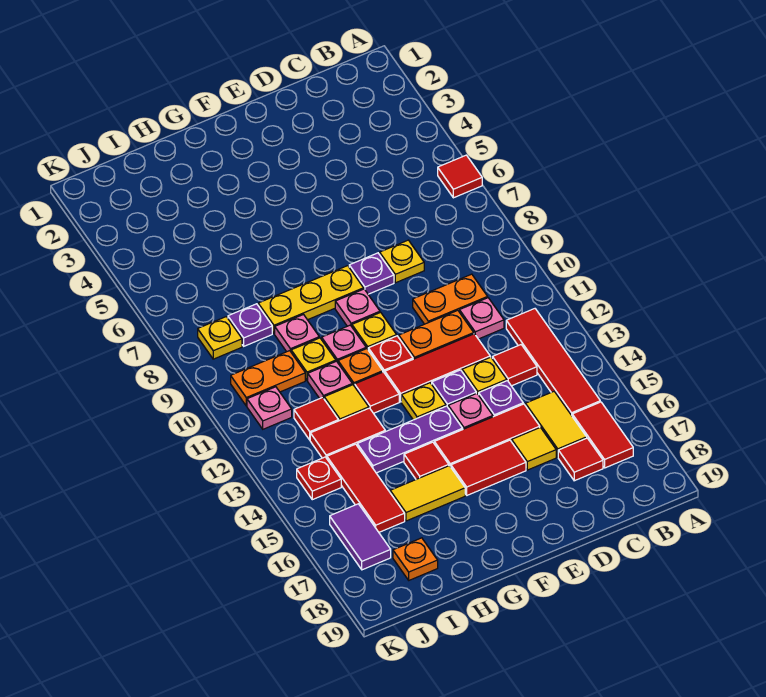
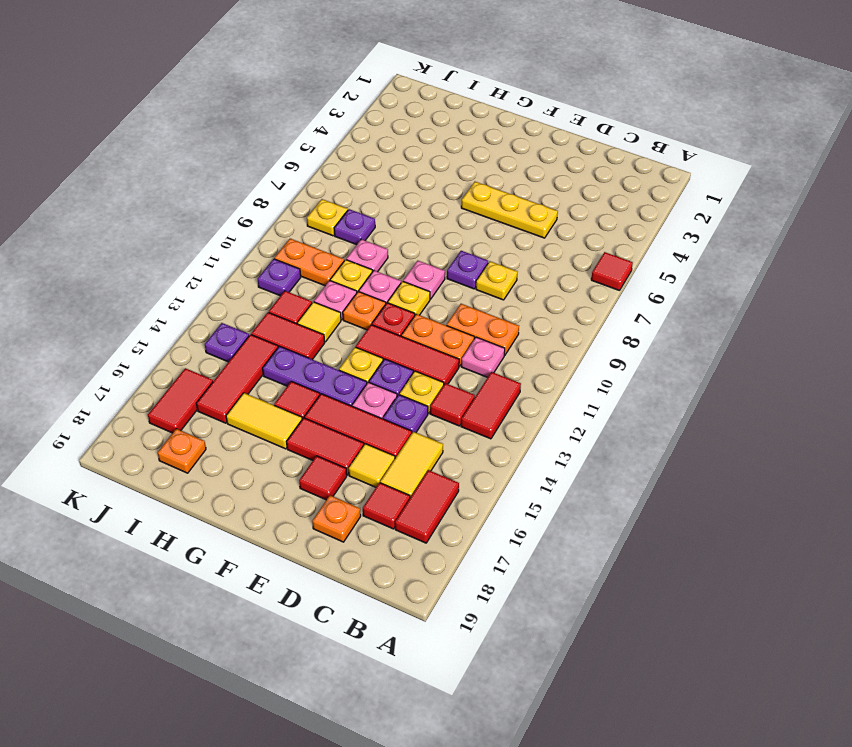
red 1x4 tile [506,309,600,415] -> red 1x2 tile [461,372,521,439]
none -> orange 1x1 plate [312,495,361,542]
yellow 1x3 plate [258,266,364,334] -> yellow 1x3 plate moved to [461,182,558,238]
red 1x1 tile [355,372,399,413] -> red 1x1 tile moved to [299,456,347,500]
pink 1x1 plate [247,387,292,429] -> purple 1x1 plate [258,259,301,296]
red 1x1 plate [297,457,341,500] -> purple 1x1 plate [205,323,249,362]
purple 1x2 tile [330,504,391,570] -> red 1x2 tile [148,368,213,433]

